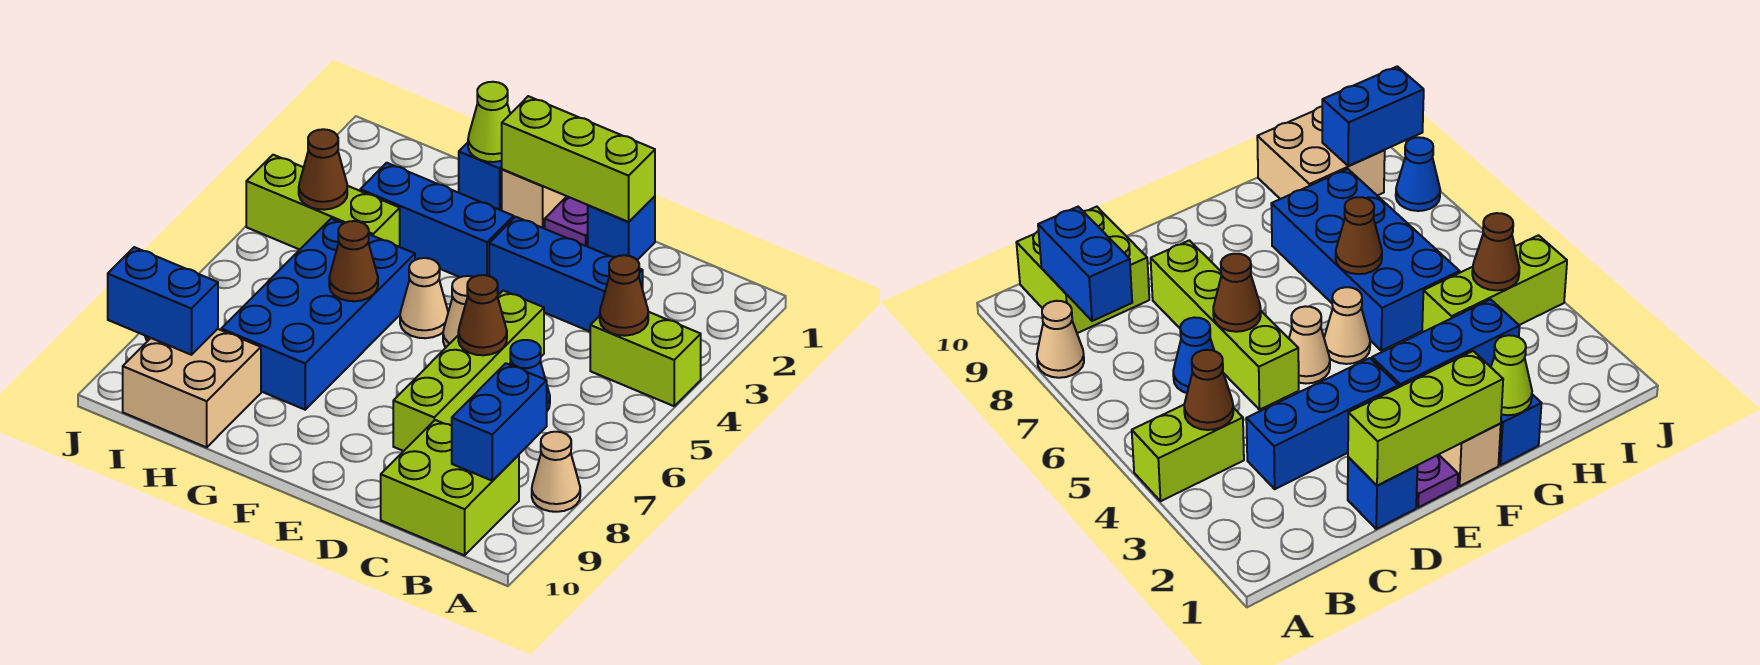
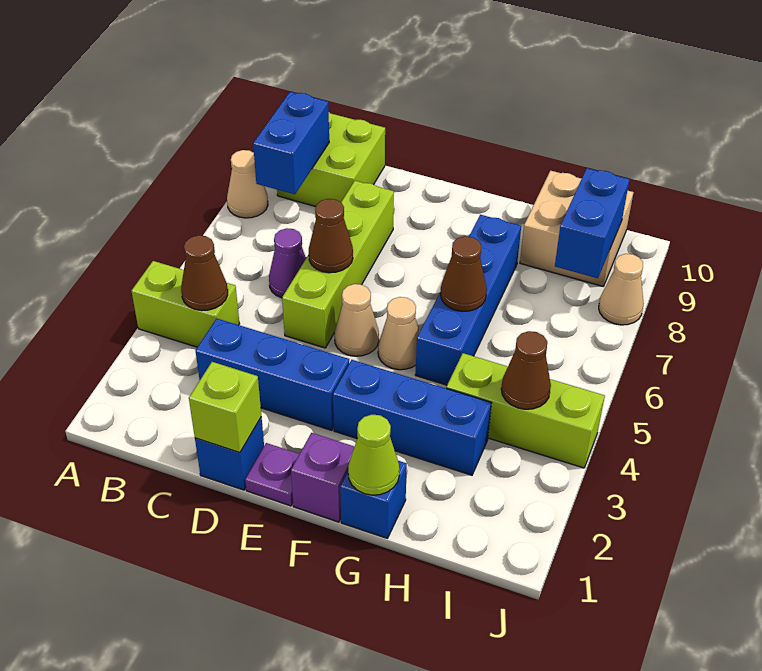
blue 1x1 cone [510,340,550,411] -> purple 1x1 cone [269,228,306,298]
lime 1x3 brick [502,96,655,222] -> lime 1x1 brick [189,362,261,453]
tan 1x1 brick [502,169,567,229] -> purple 1x1 brick [291,433,354,522]
blue 2x4 brick [221,219,415,410] -> blue 1x4 brick [415,215,521,385]
blue 1x2 brick [108,247,218,355] -> blue 1x2 brick turned to [555,168,629,278]
blue 1x1 cone [1396,137,1440,211] -> tan 1x1 cone [599,254,644,325]

